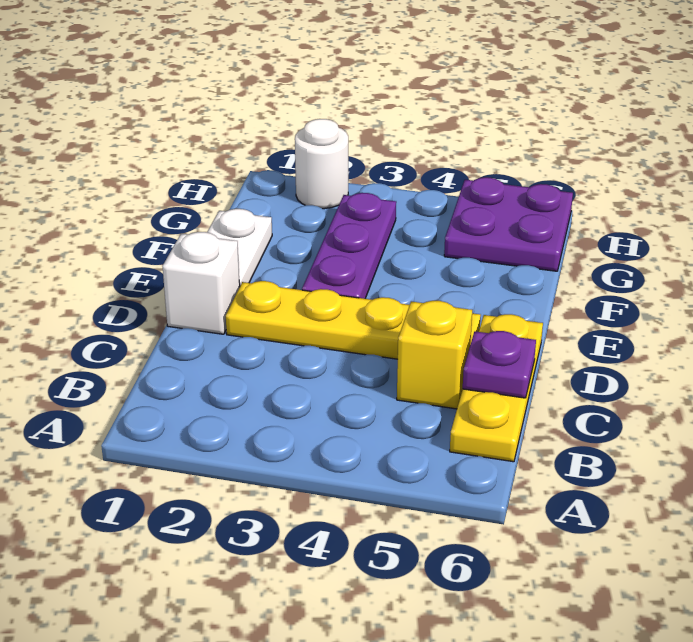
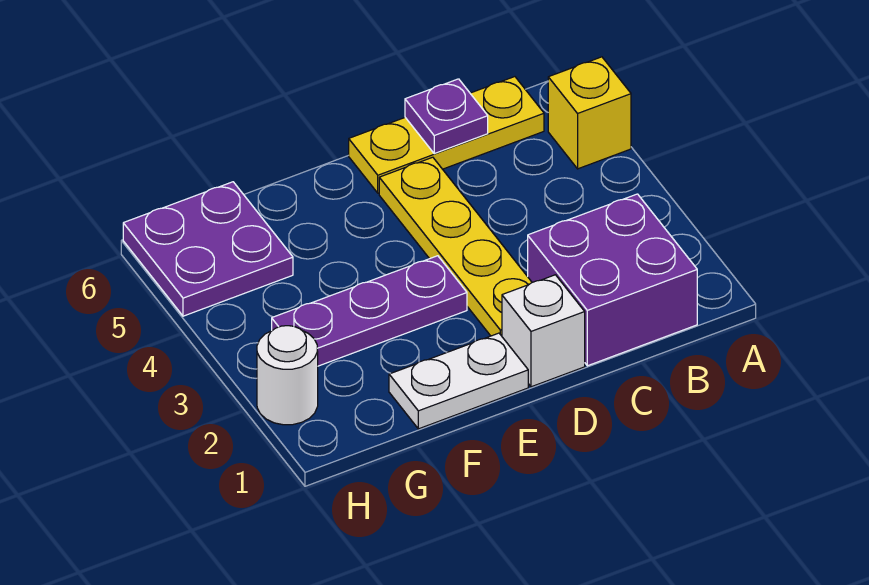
none -> purple 2x2 brick [528,194,697,366]
yellow 1x1 brick [397,301,472,409] -> yellow 1x1 brick moved to [548,57,631,169]

